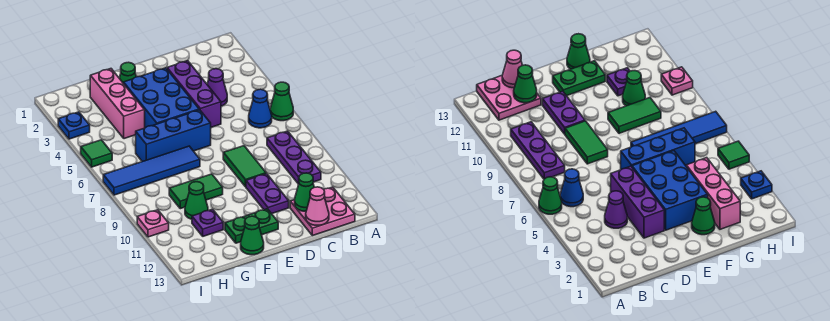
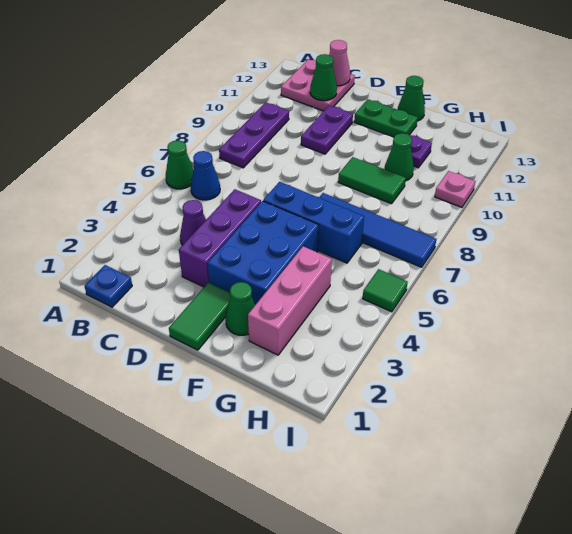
green 1x2 tile [223,146,266,187] -> green 1x2 tile moved to [169,282,231,350]
blue 1x1 plate [58,112,90,139] -> blue 1x1 plate moved to [85,265,132,307]

